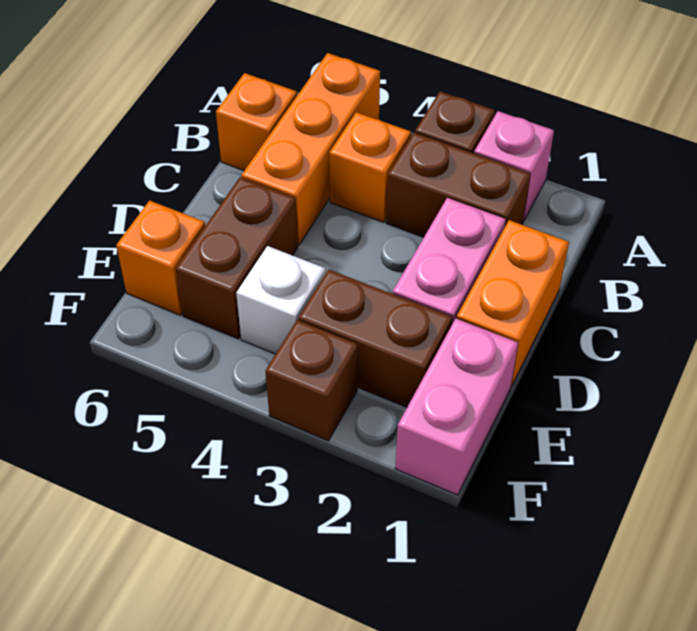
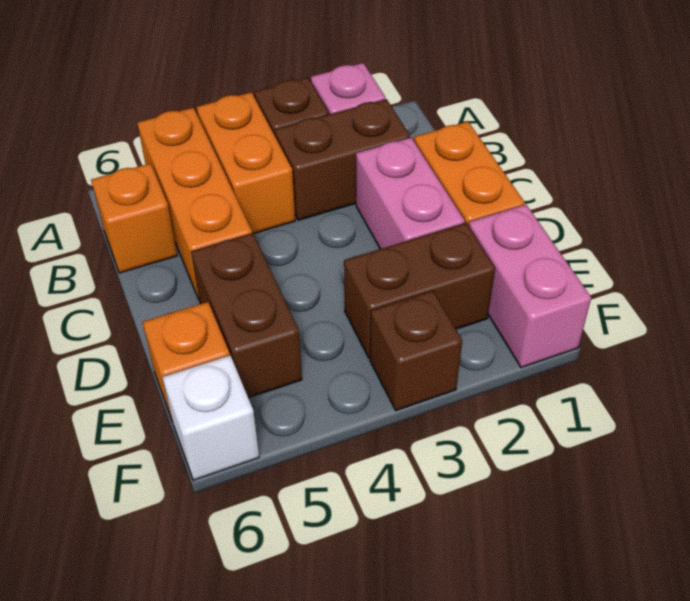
orange 1x1 brick [329,112,411,222] -> orange 1x2 brick [197,92,295,234]
white 1x1 brick [236,246,326,354] -> white 1x1 brick moved to [162,355,259,480]

